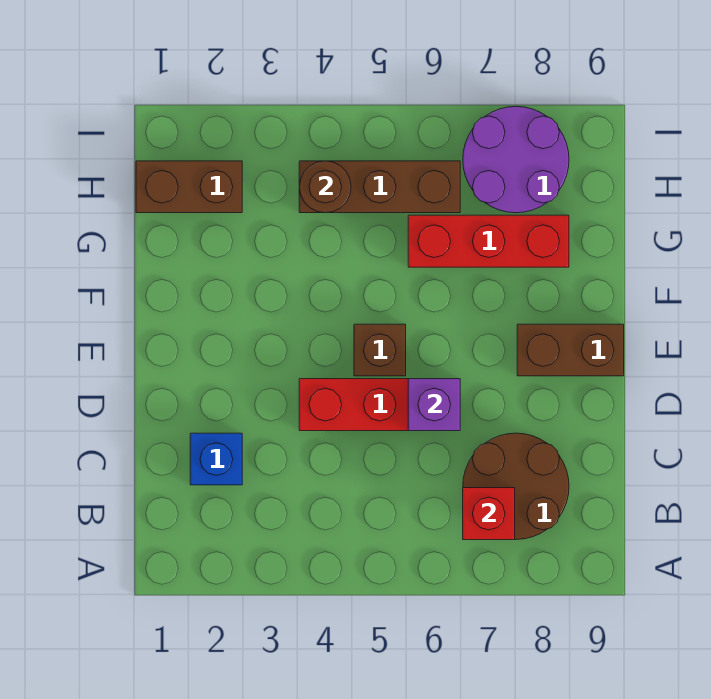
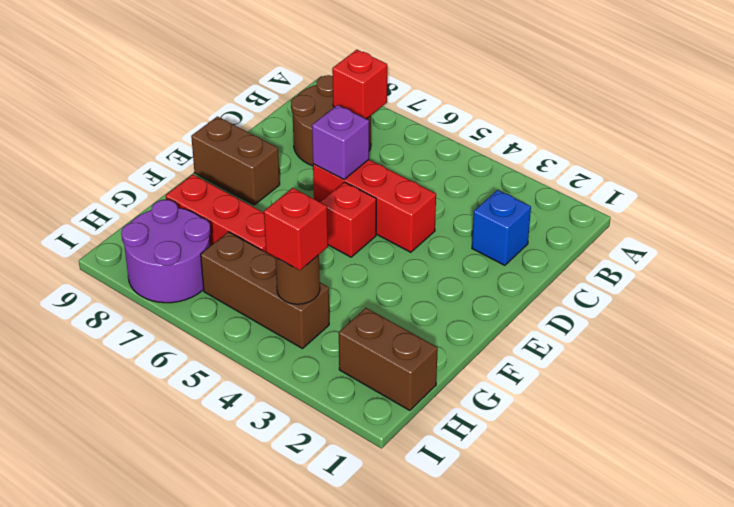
brown 1x1 brick [354,324,406,376] -> red 1x1 brick [321,182,376,257]
none -> red 1x1 brick [264,188,328,271]

